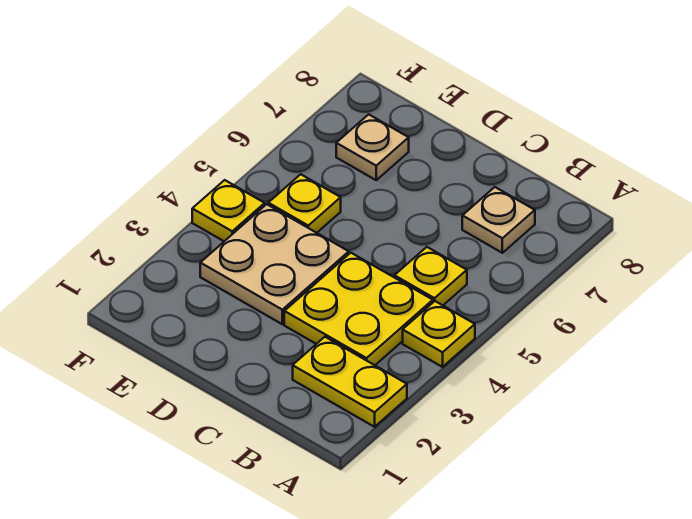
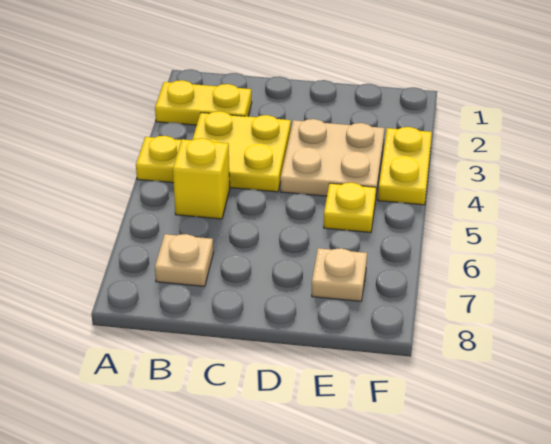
yellow 1x1 plate [394,247,467,305] -> yellow 1x1 brick [173,138,230,219]
yellow 1x1 plate [192,180,265,241] -> yellow 1x2 plate [378,127,432,205]

